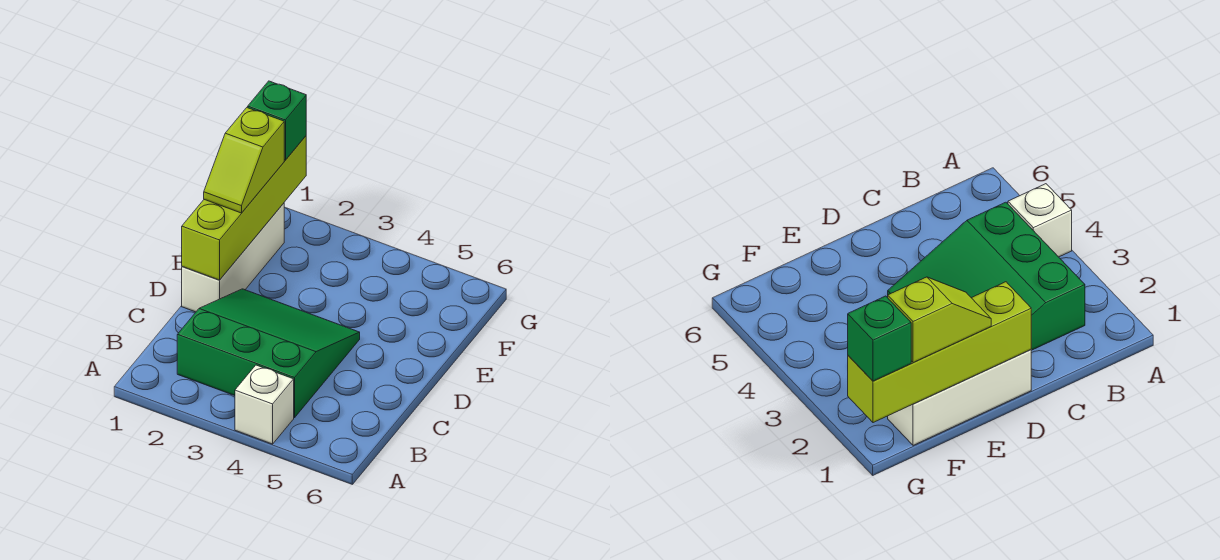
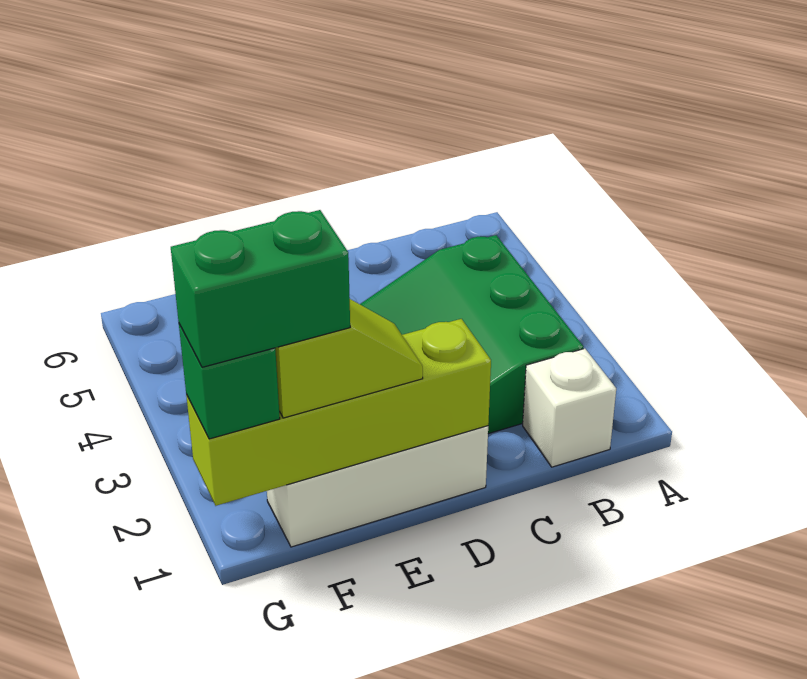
white 1x1 brick [235,365,294,444] -> white 1x1 brick moved to [523,349,616,467]
none -> green 1x2 brick [171,210,350,367]

